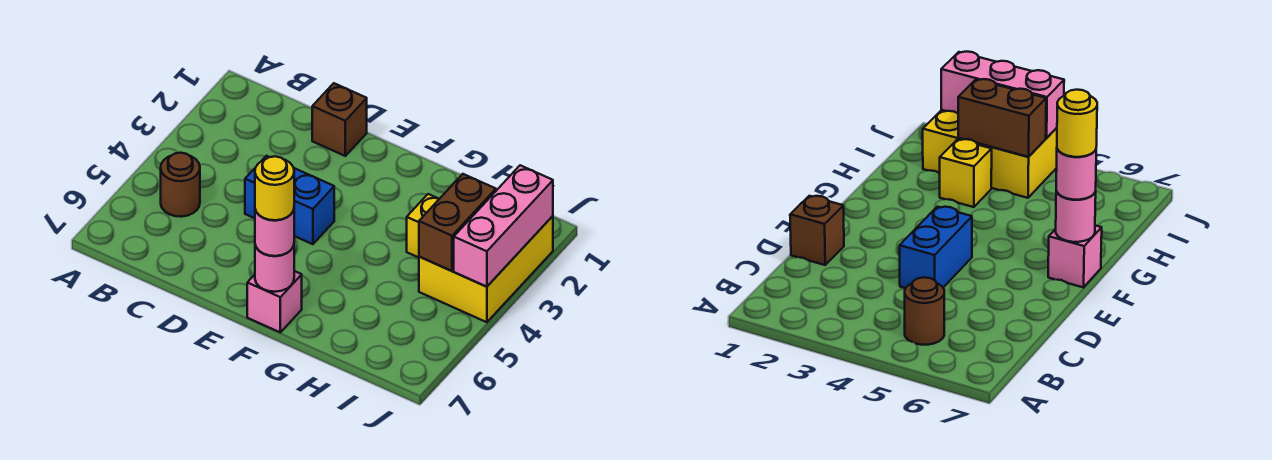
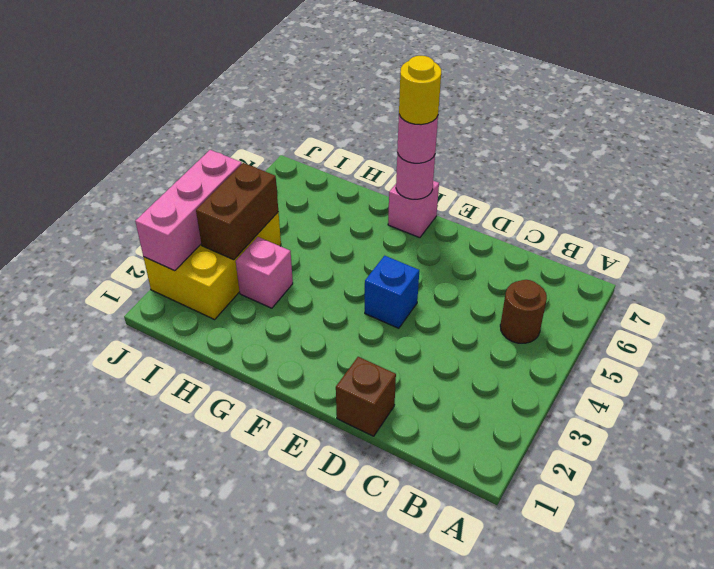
blue 1x2 brick [245,156,334,244] -> blue 1x1 brick [365,256,419,328]
yellow 1x1 brick [407,194,439,258] -> pink 1x1 brick [236,237,293,308]

